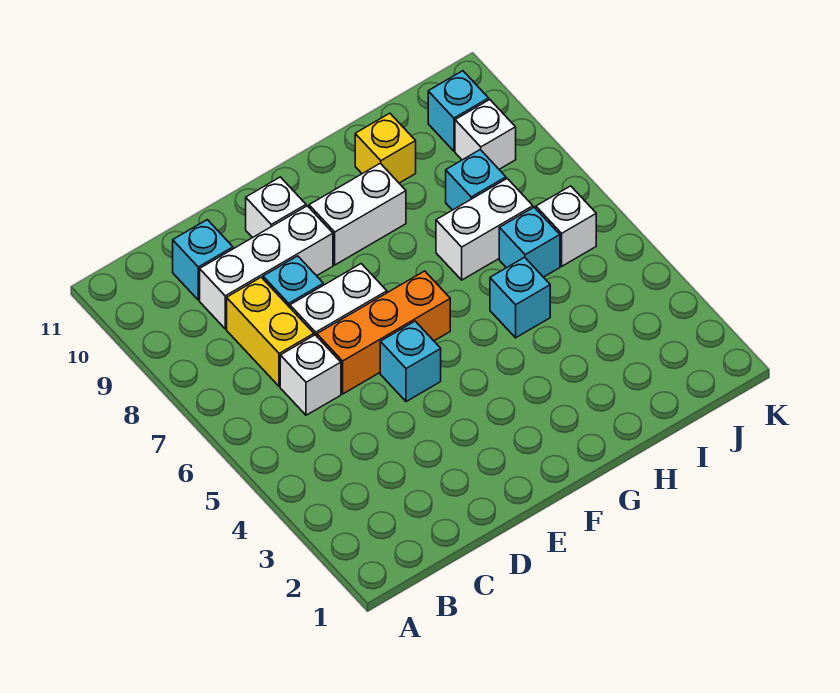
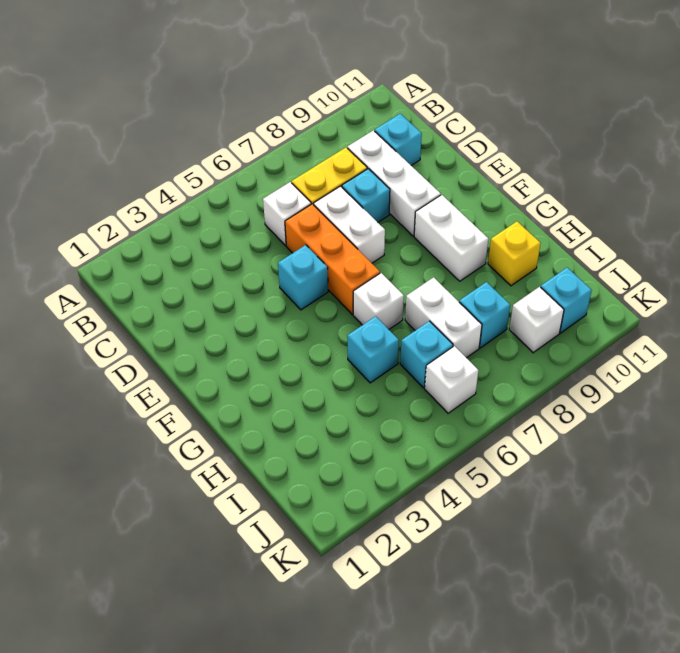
white 1x1 brick [246,177,306,238] -> white 1x1 brick moved to [353,273,404,329]

